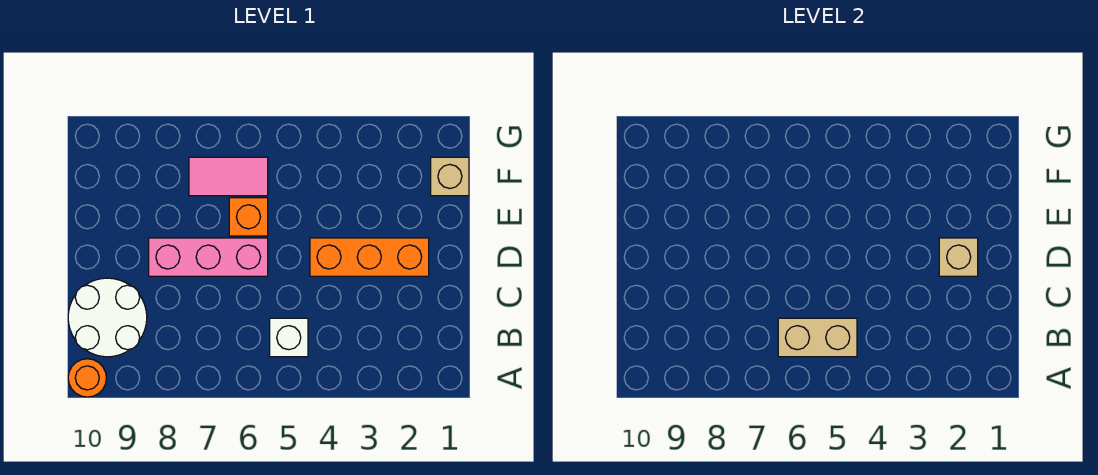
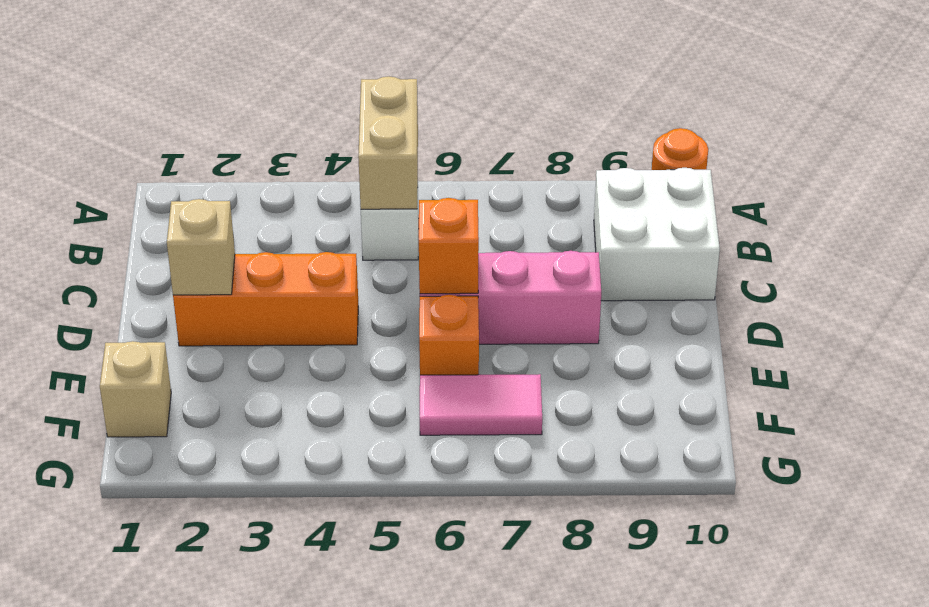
tan 1x2 brick [778,318,857,357] -> tan 1x2 brick turned to [358,76,418,209]
white 2x2 round brick [68,278,147,357] -> white 2x2 brick [594,168,720,301]
none -> orange 1x1 brick [419,198,479,294]

